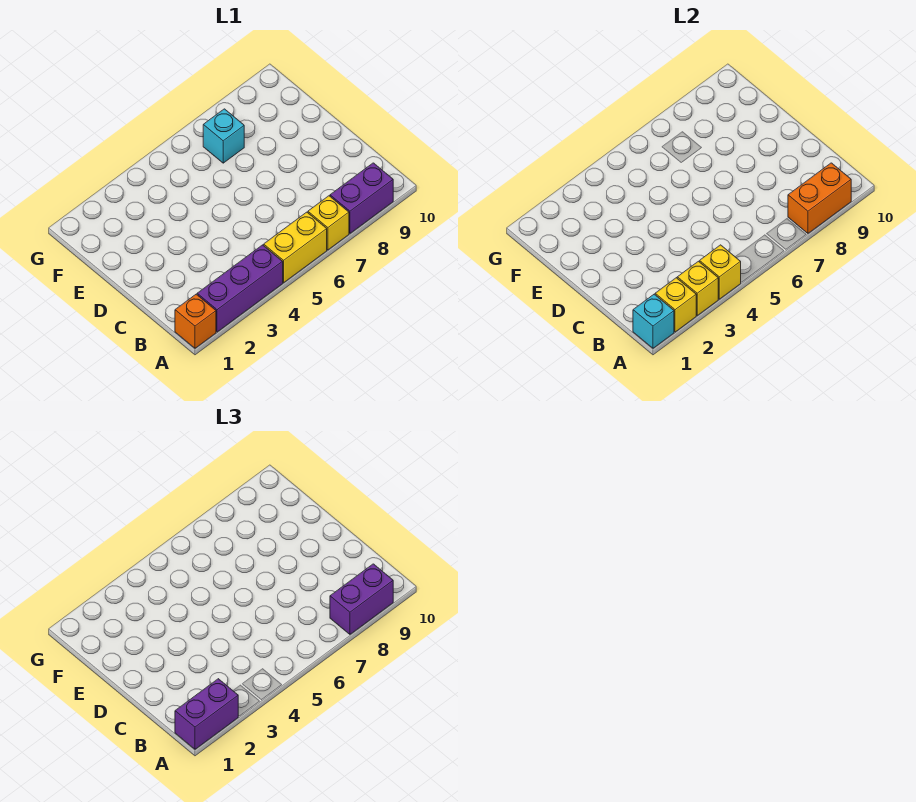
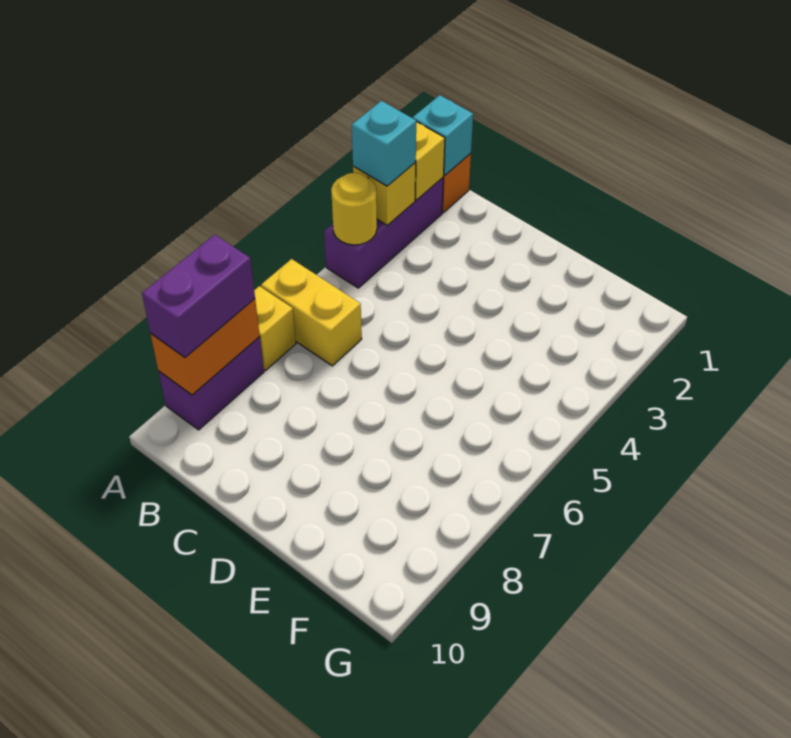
purple 1x2 brick [175,679,238,749] -> none
yellow 1x1 brick [700,245,741,299] -> yellow 1x1 round brick [331,173,377,245]
yellow 1x2 brick [264,212,327,283] -> yellow 1x2 brick turned to [261,259,362,366]
cyan 1x1 brick [203,109,244,163] -> cyan 1x1 brick moved to [352,101,416,186]

